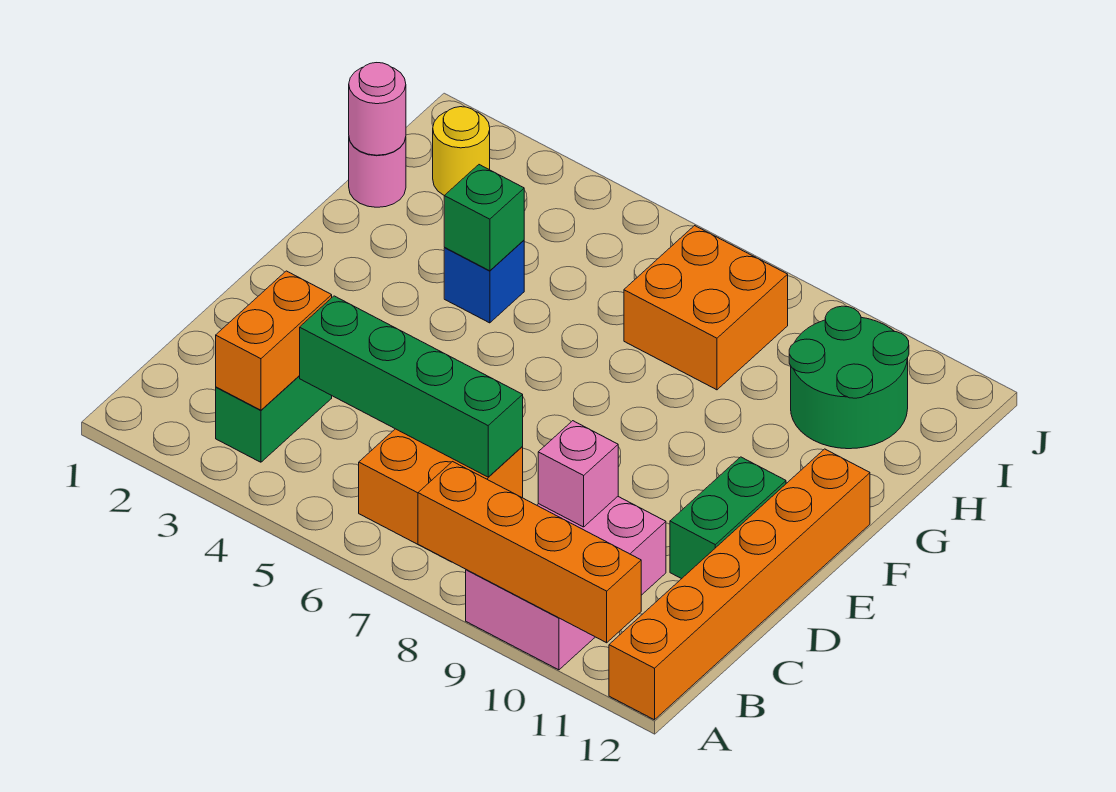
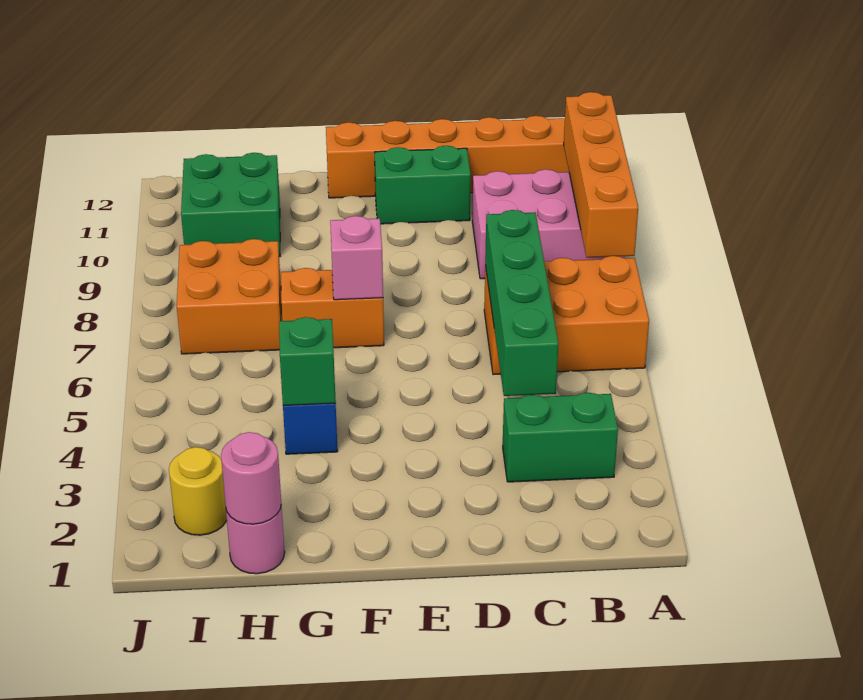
orange 1x2 brick [216,271,332,410] -> orange 1x2 brick moved to [281,268,384,348]
orange 2x2 brick [359,429,523,544] -> orange 2x3 brick [484,256,649,375]
pink 1x1 brick [538,421,618,527] -> pink 1x1 brick moved to [330,216,383,300]
green 2x2 round brick [789,306,909,449] -> green 2x2 brick [181,153,280,257]

